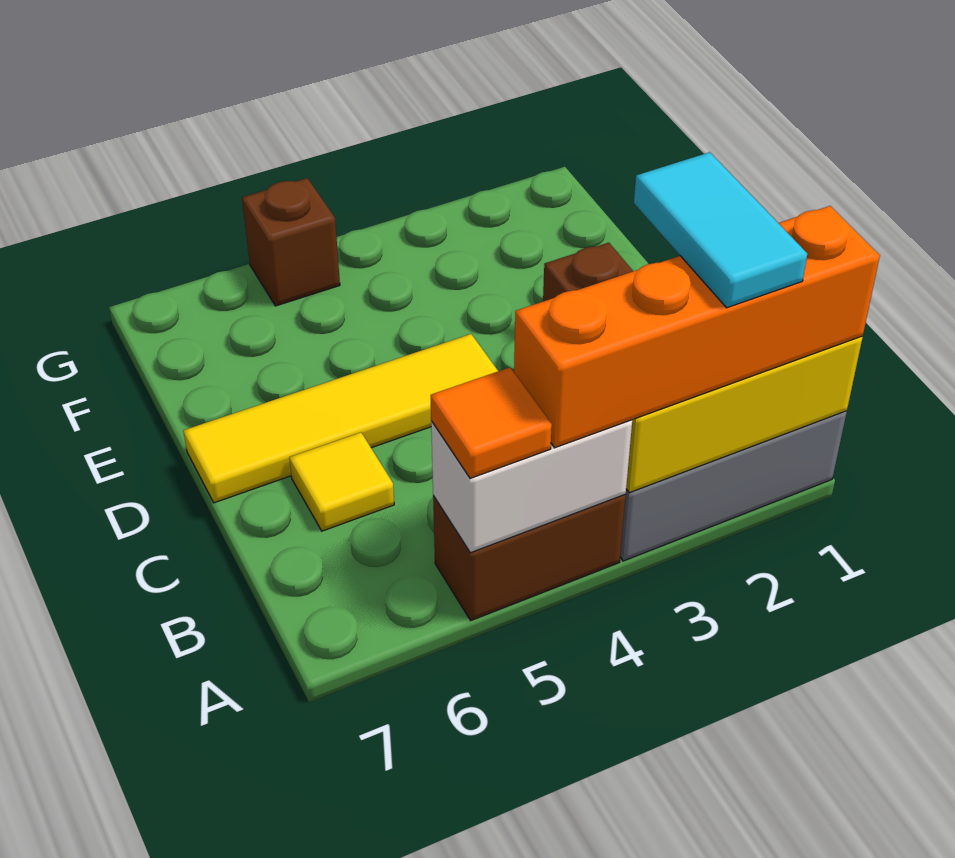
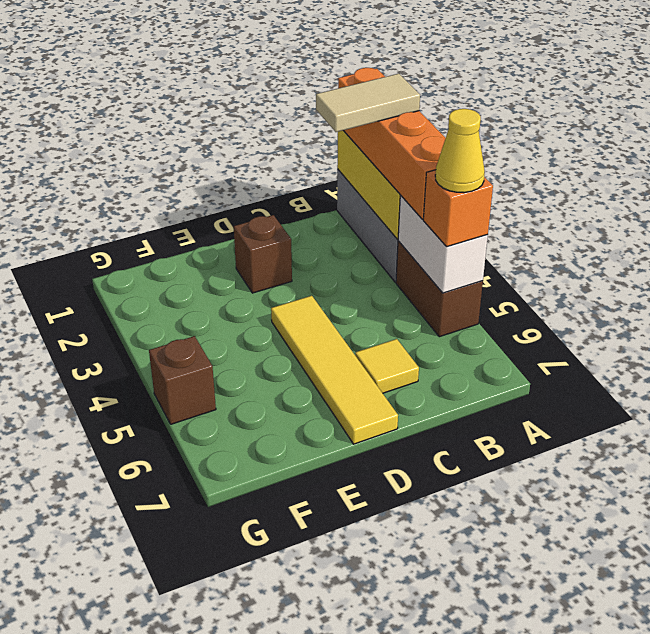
cyan 1x2 tile [634,152,807,308] -> tan 1x2 tile [316,74,420,132]
orange 1x1 tile [431,368,552,478] -> orange 1x1 brick [423,170,493,247]
none -> yellow 1x1 cone [435,109,485,193]

